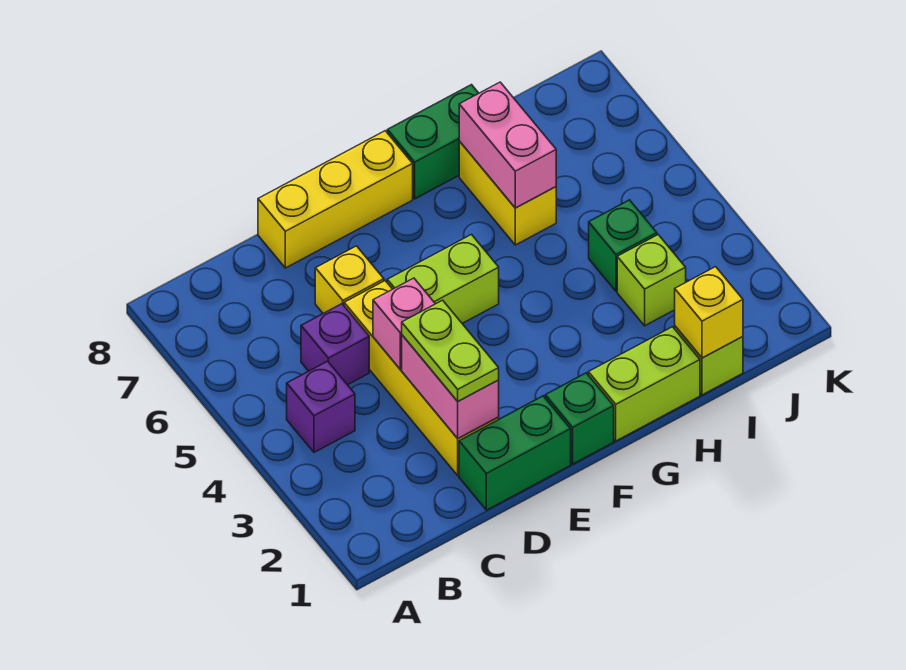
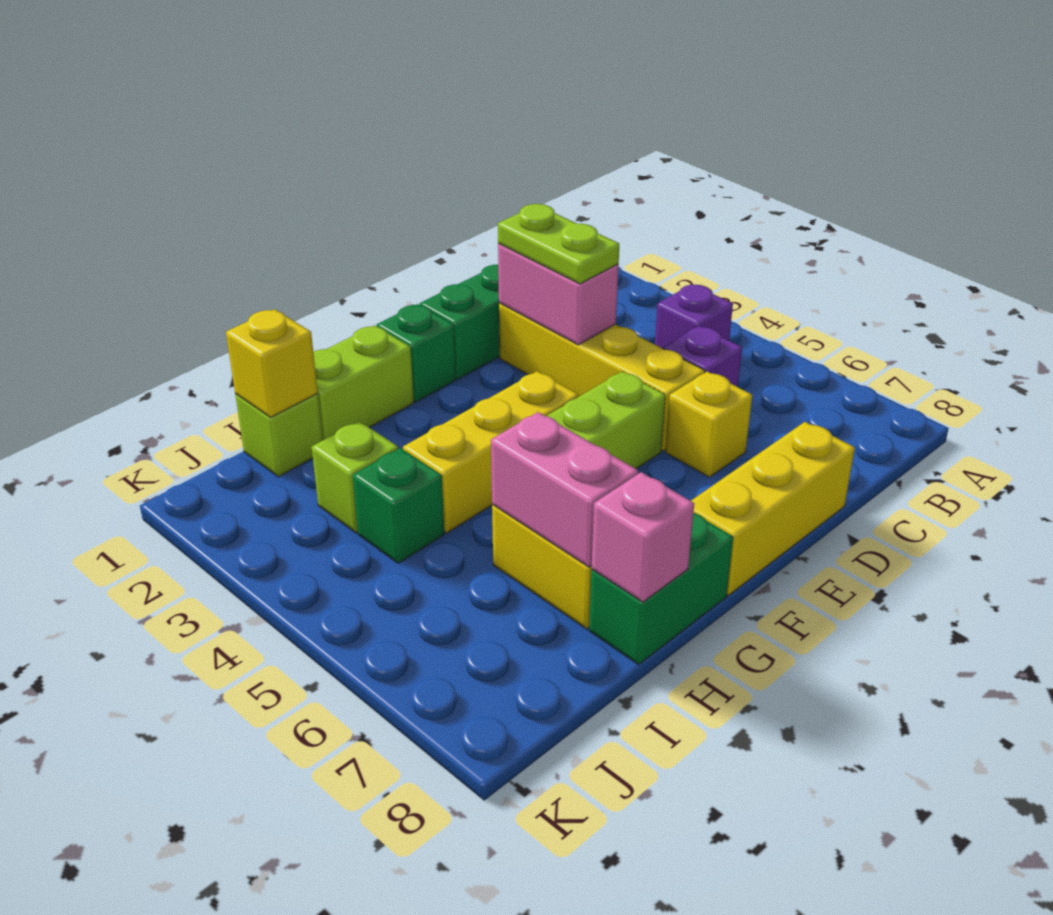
pink 1x1 brick [373,278,435,369] -> pink 1x1 brick moved to [592,472,694,602]
none -> yellow 1x3 brick [403,371,579,533]

